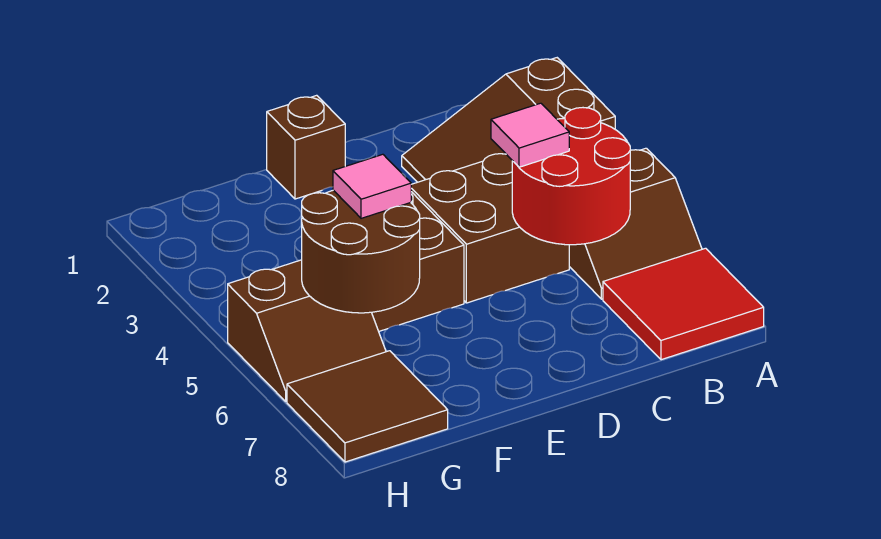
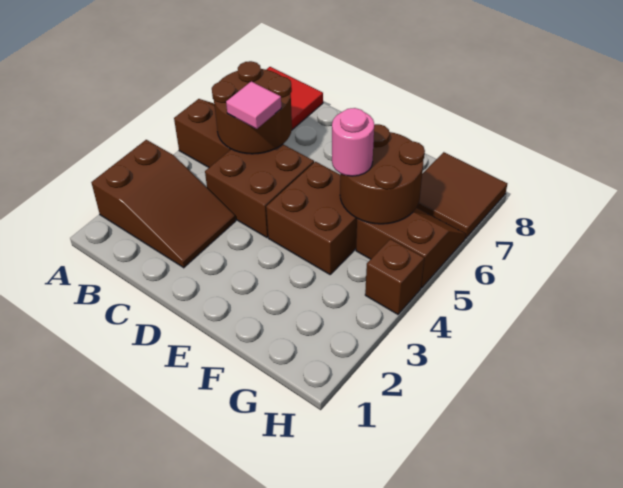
red 2x2 round brick [512,108,630,245] -> brown 2x2 round brick [212,61,292,154]
brown 1x1 brick [267,95,345,199] -> brown 1x1 brick moved to [365,239,424,314]
pink 1x1 tile [333,154,411,218] -> pink 1x1 round brick [332,108,374,176]

